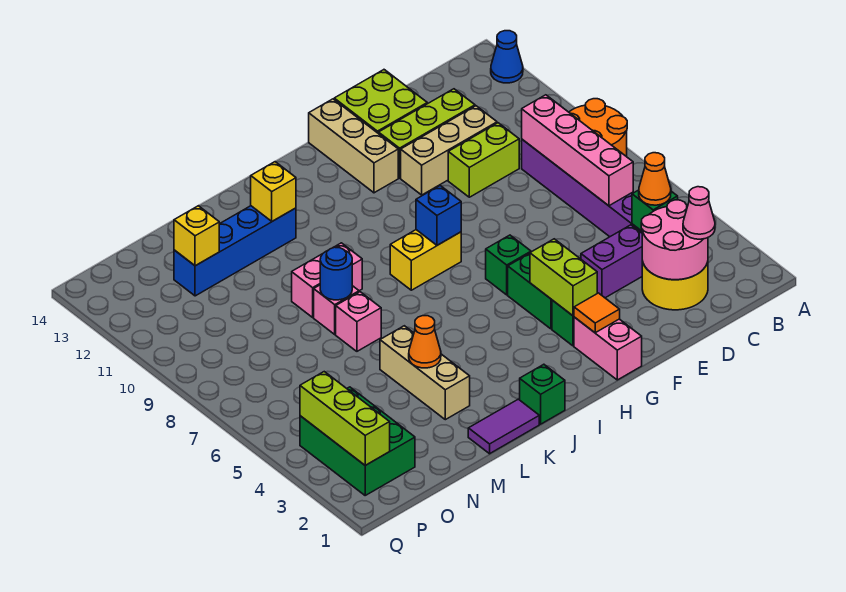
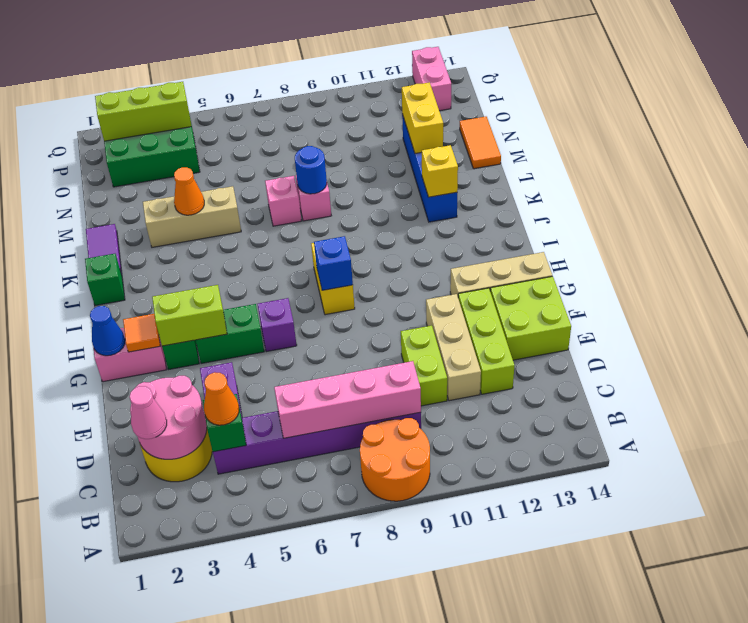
blue 1x1 cone [491,31,523,83] -> blue 1x1 cone moved to [90,306,125,356]
green 1x1 brick [486,235,531,295] -> purple 1x1 brick [258,298,297,352]
pink 1x2 brick [292,243,362,317] -> pink 1x2 brick moved to [412,47,451,111]
none -> orange 1x2 tile [460,117,501,169]
yellow 1x1 brick [174,206,219,266] -> yellow 1x2 brick [402,82,443,154]

